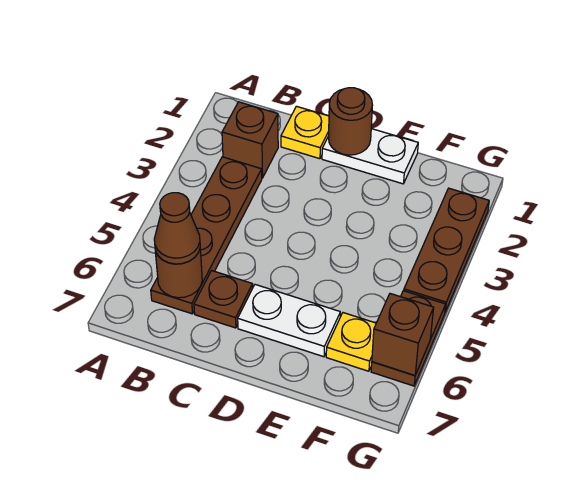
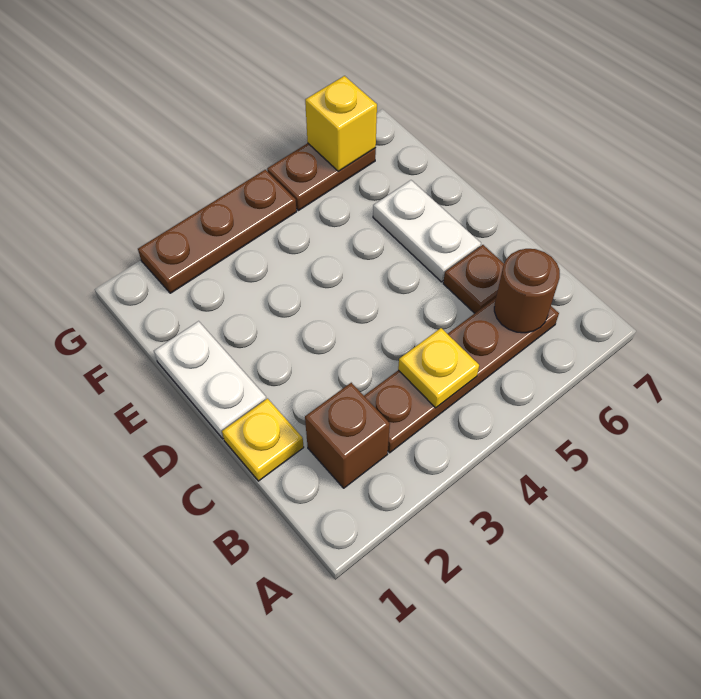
brown 1x1 cone [154,193,200,264] -> none
brown 1x1 round brick [328,88,372,155] -> none
yellow 1x1 plate [326,313,376,371] -> yellow 1x1 plate moved to [398,328,479,408]
brown 1x1 brick [372,294,434,376] -> yellow 1x1 brick [305,76,377,171]

